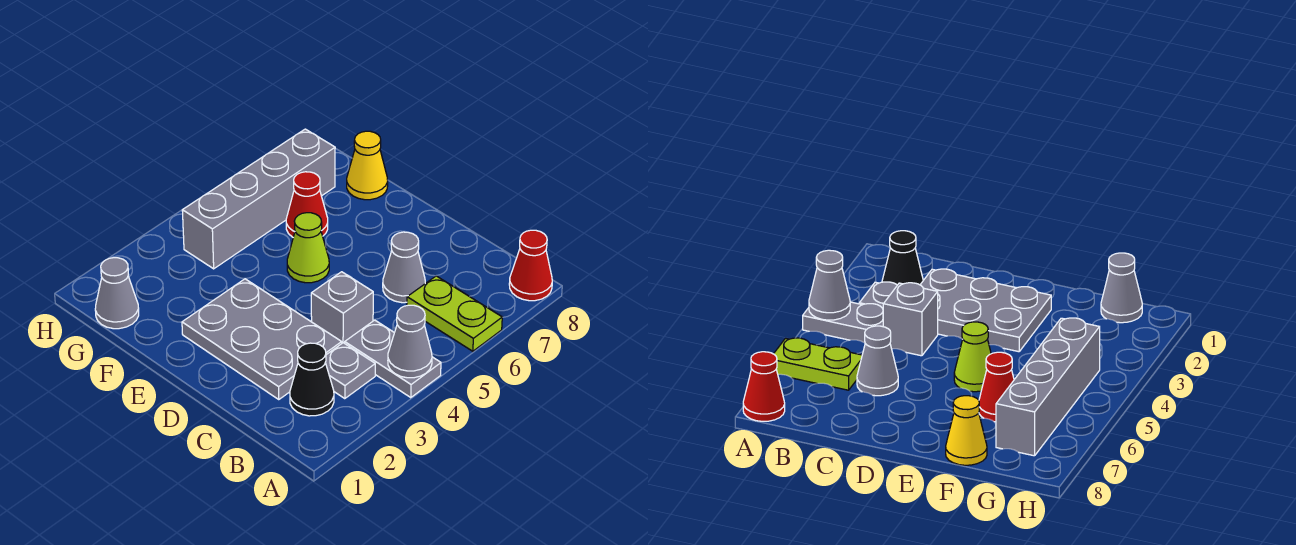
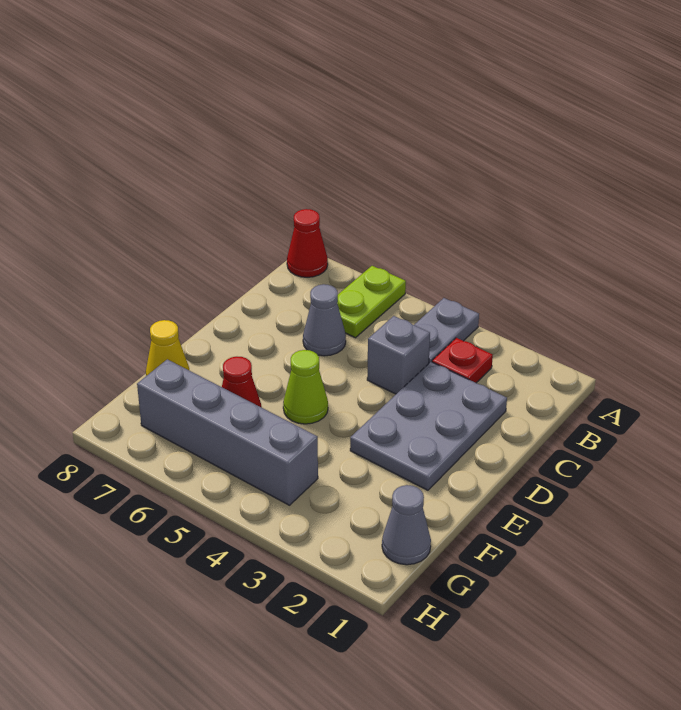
grey 1x1 cone [388,305,432,378] -> none
black 1x1 cone [290,343,334,416] -> none
grey 1x1 plate [325,343,375,399] -> red 1x1 plate [432,338,493,383]

